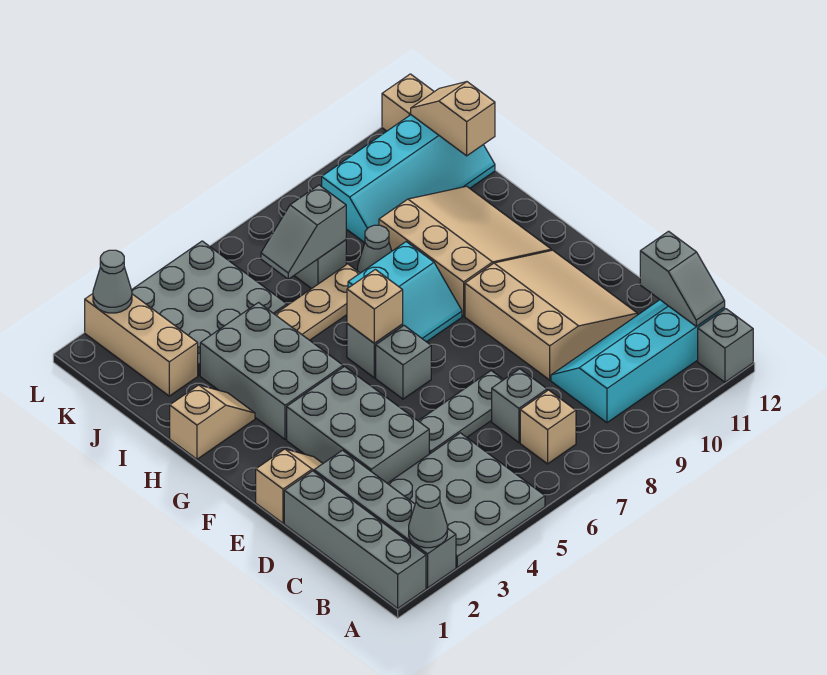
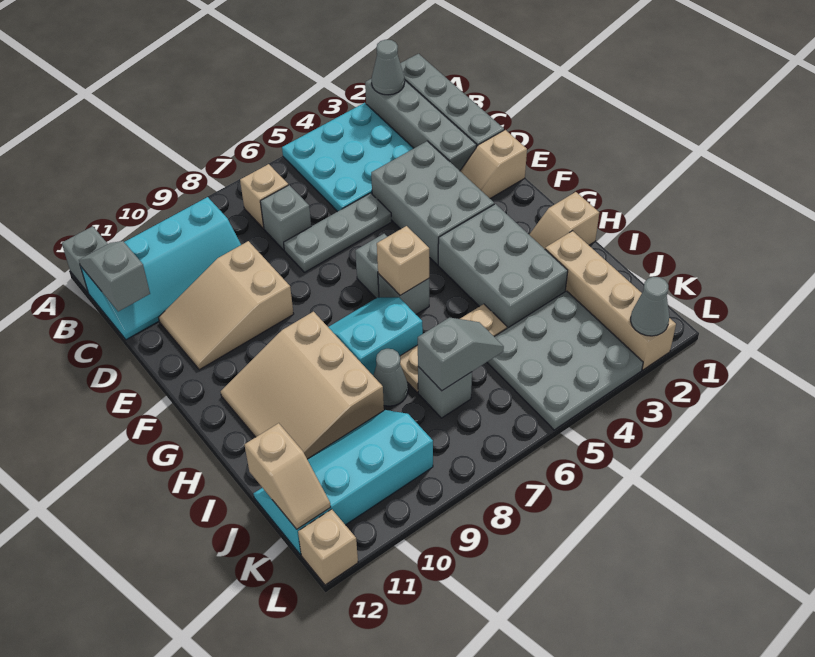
grey 3x3 plate [387,433,545,567] -> cyan 3x3 plate [282,103,414,212]
tan 3x3 slope [465,250,637,380] -> tan 2x3 slope [159,241,294,370]
tan 1x3 brick [85,294,198,396] -> tan 1x4 brick [545,231,676,370]

